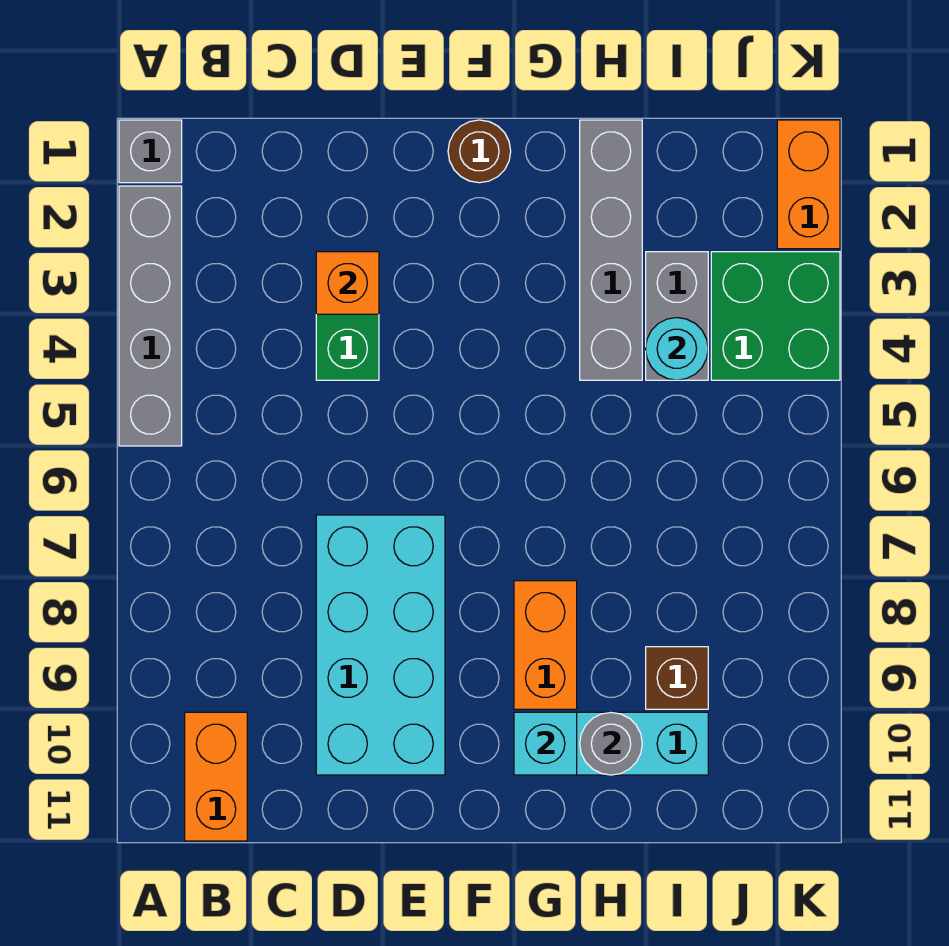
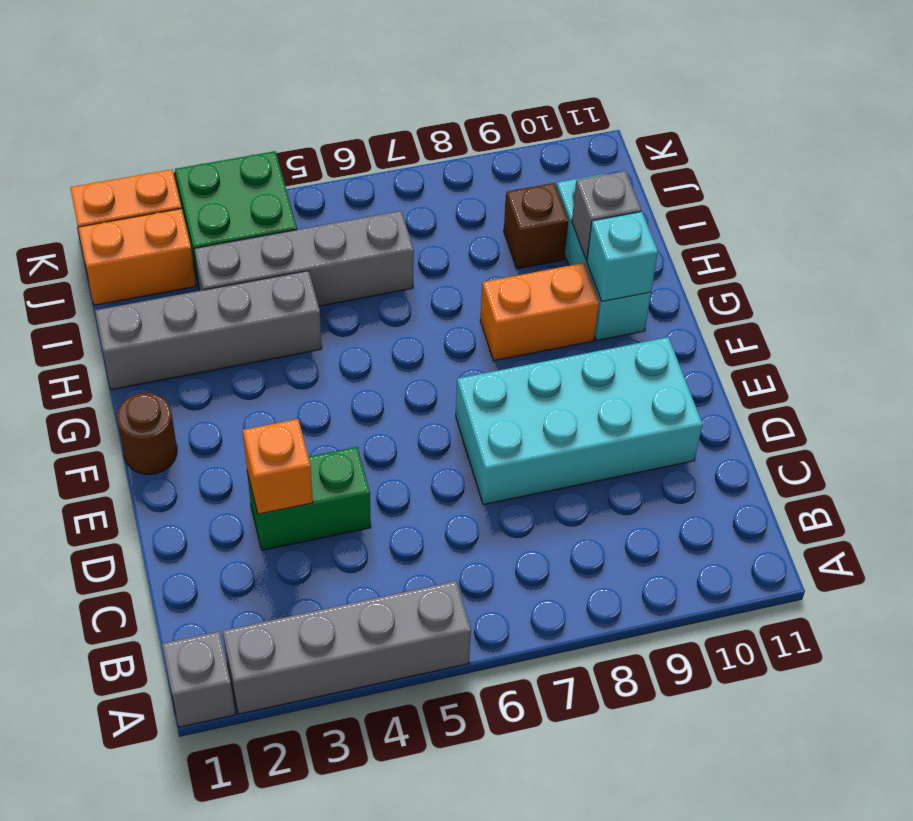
orange 1x2 brick [185,712,247,841] -> orange 1x2 brick moved to [78,209,196,305]
grey 1x1 round brick [580,712,642,775] -> grey 1x1 brick [572,171,641,260]
grey 1x2 brick [646,252,708,380] -> grey 1x4 brick [194,211,414,306]
cyan 1x1 round brick [646,318,708,380] -> none

